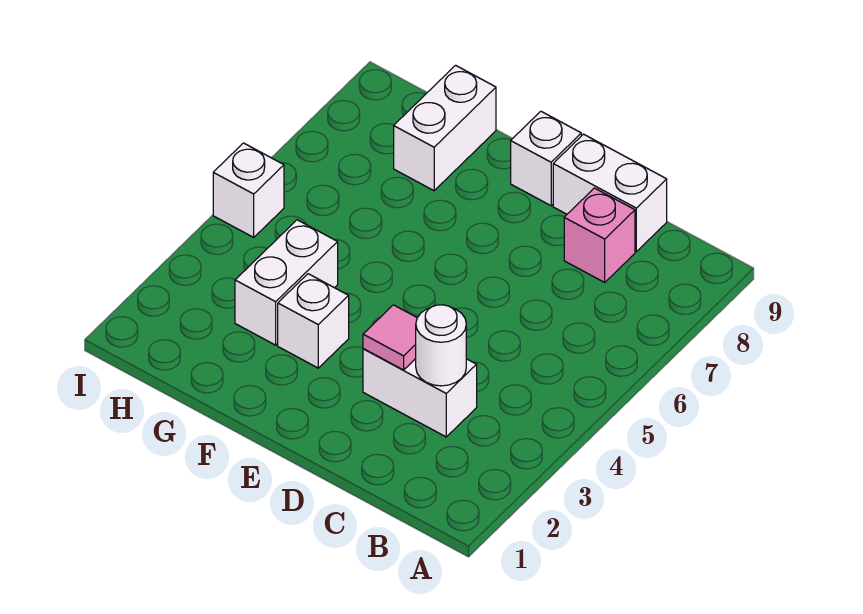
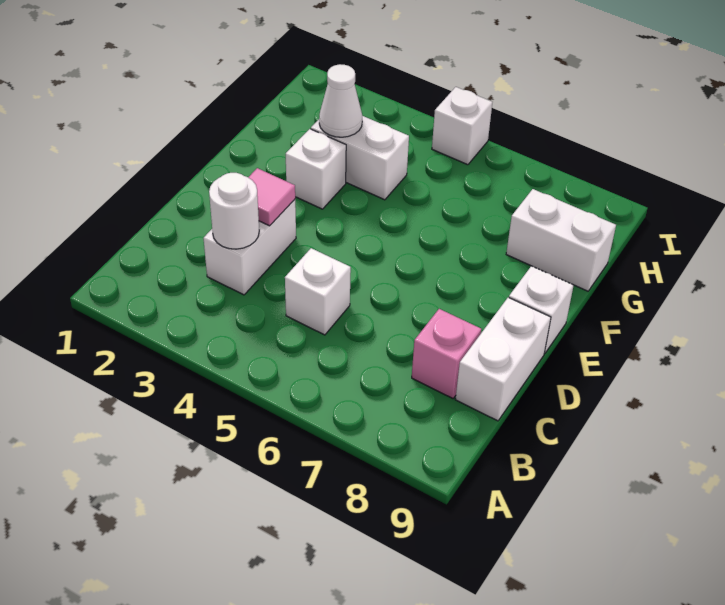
none -> white 1x1 brick [285,248,351,335]
none -> white 1x1 cone [319,64,362,137]

